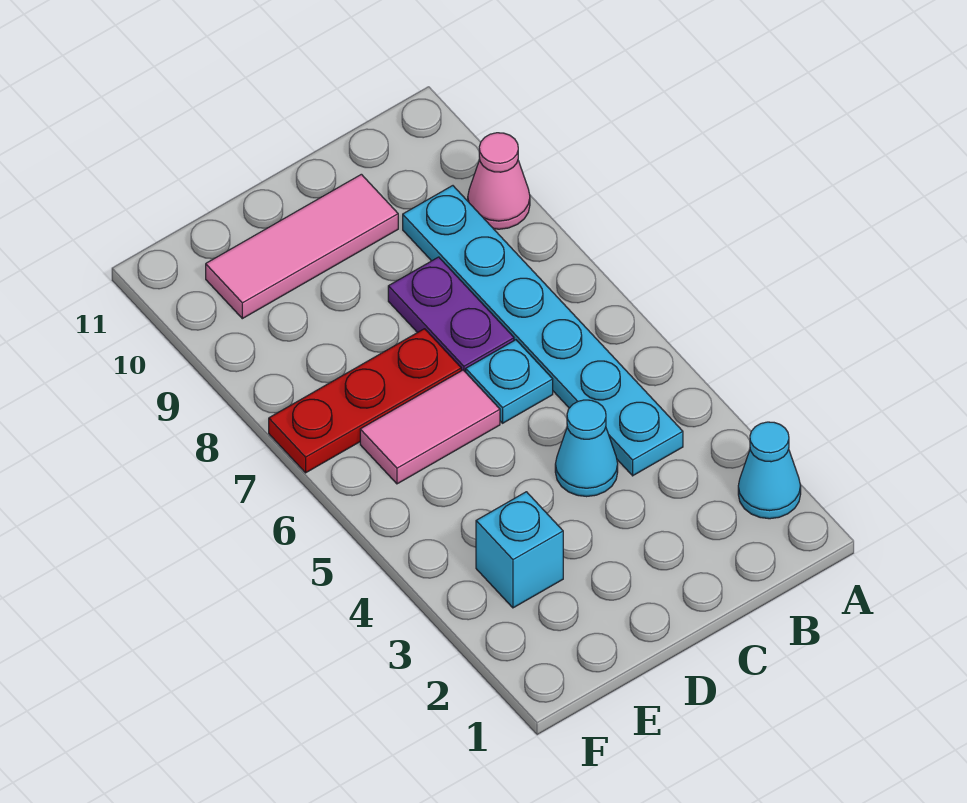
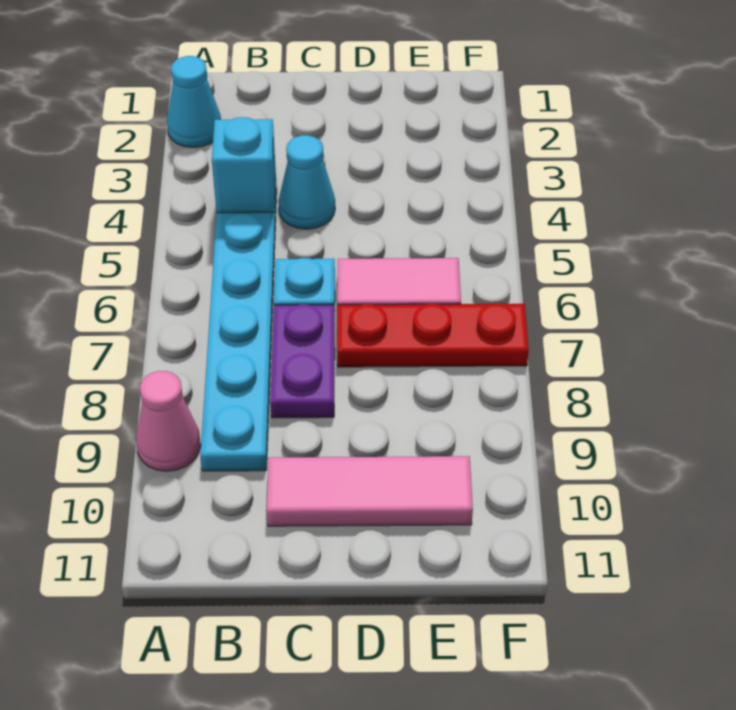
cyan 1x1 brick [476,492,563,608] -> cyan 1x1 brick moved to [212,117,276,213]

